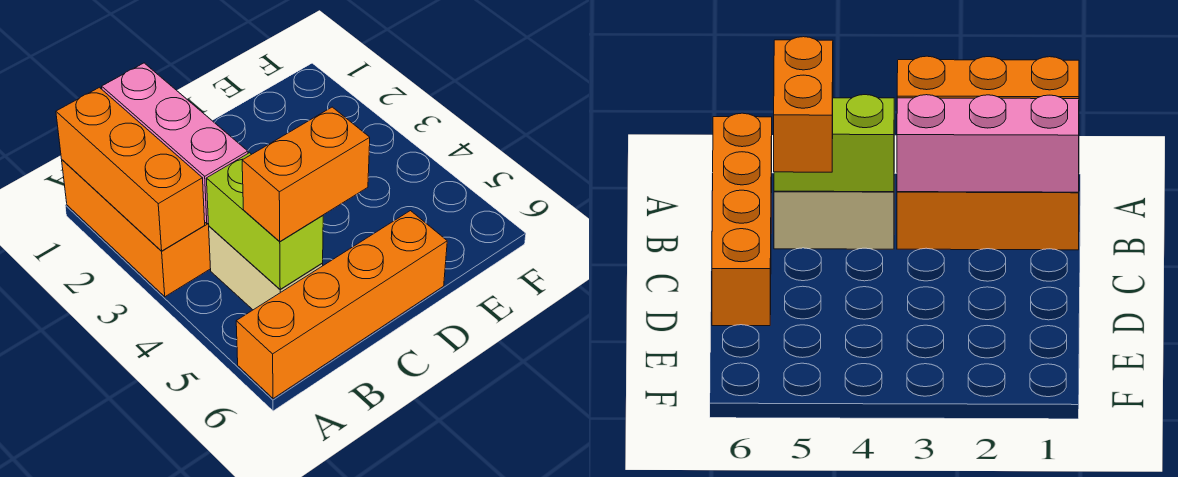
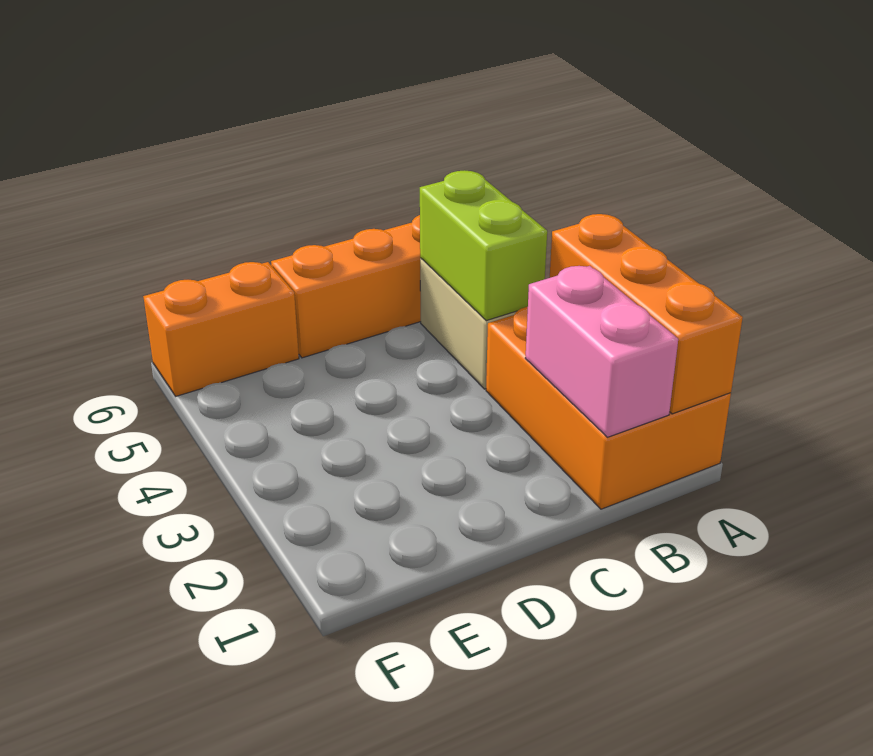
pink 1x3 brick [102,63,248,224] -> pink 1x2 brick [525,266,678,437]
orange 1x2 brick [242,107,370,242] -> orange 1x2 brick moved to [143,262,299,396]

